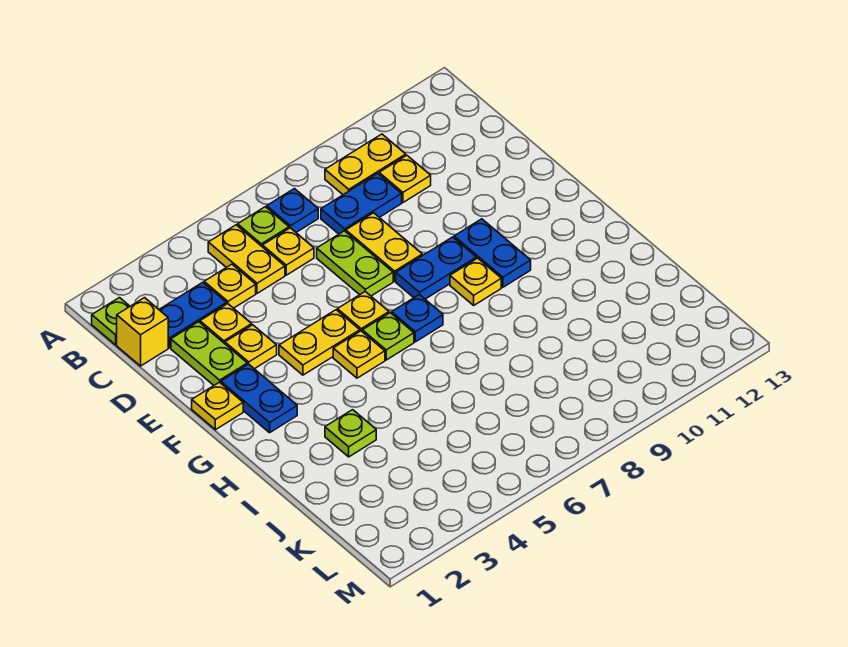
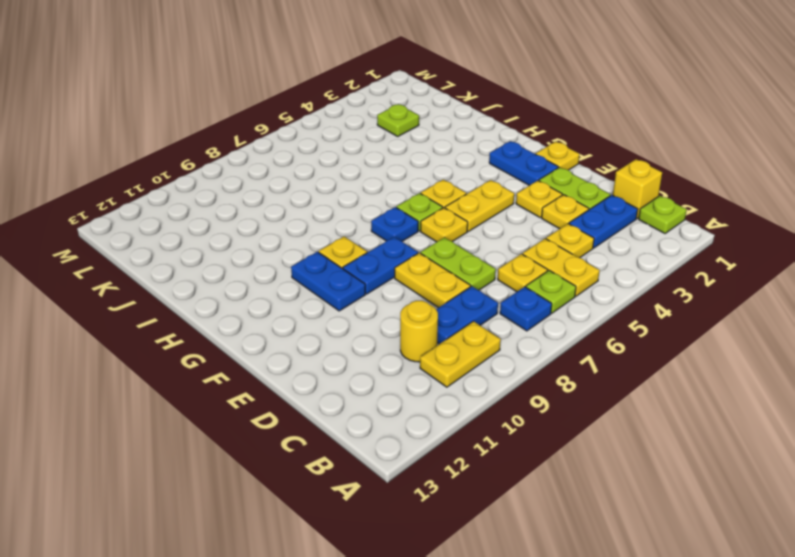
yellow 1x1 plate [379,155,431,202] -> yellow 1x1 round brick [400,301,438,362]
lime 1x1 plate [325,410,376,457] -> lime 1x1 plate moved to [377,104,419,136]

